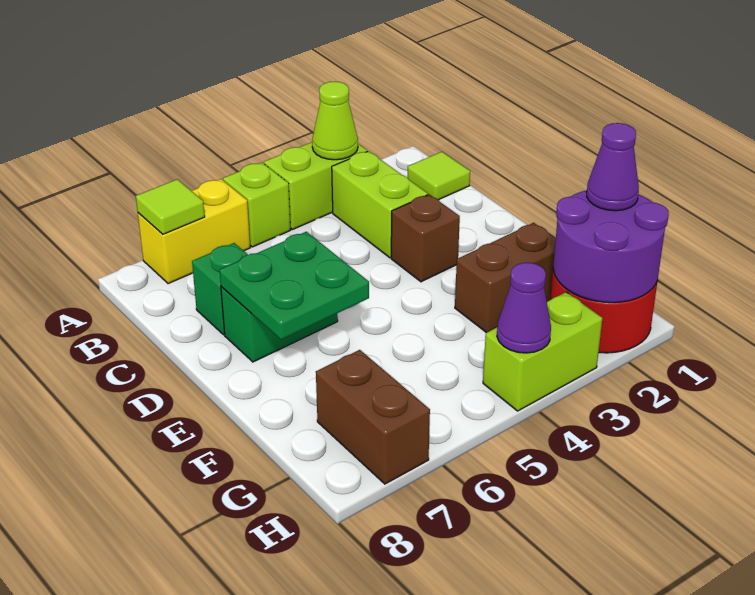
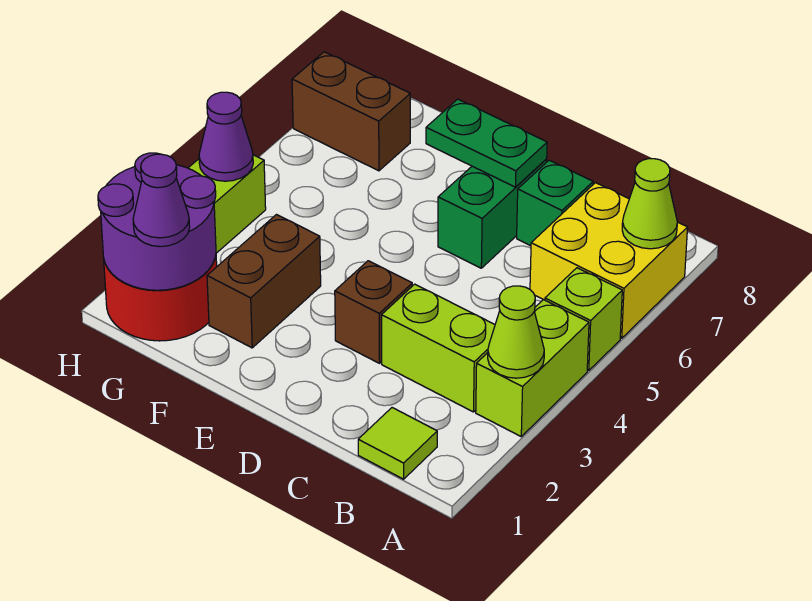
yellow 1x2 brick [138,179,250,284] -> yellow 2x2 brick [530,183,688,338]
lime 1x1 tile [136,179,205,234] -> lime 1x1 cone [622,159,677,249]
green 2x2 plate [220,232,369,340] -> green 1x2 plate [426,99,547,187]

